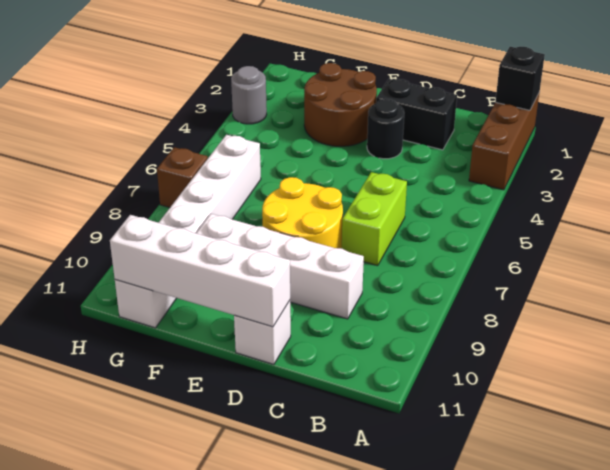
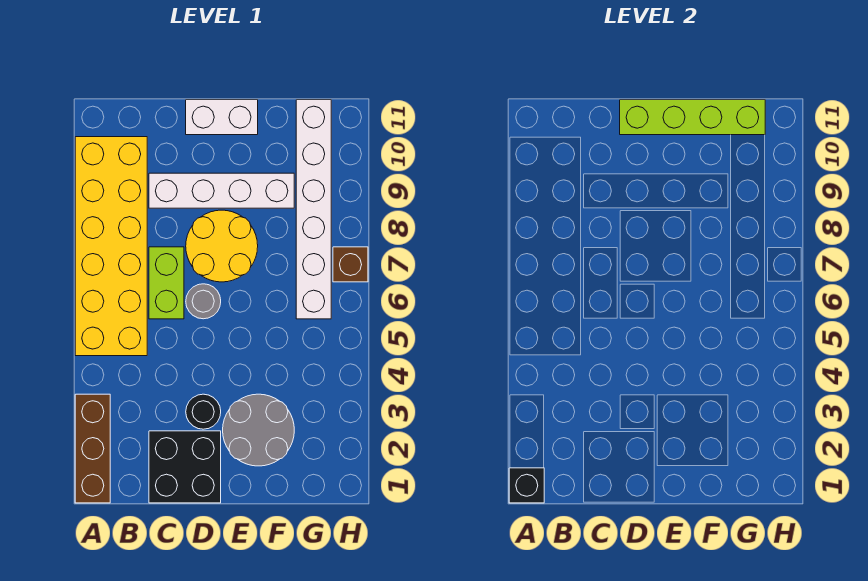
none -> yellow 2x6 brick [75,137,147,356]
black 1x2 brick [376,79,457,150] -> black 2x2 brick [149,431,221,503]
white 1x1 brick [234,301,291,364] -> white 1x2 brick [186,100,258,135]
white 1x4 brick [110,215,290,327] -> lime 1x4 brick [620,100,765,135]
brown 2x2 round brick [304,63,377,146] -> grey 2x2 round brick [223,394,294,466]
grey 1x1 round brick [231,66,267,124] -> grey 1x1 round brick moved to [186,284,221,319]

